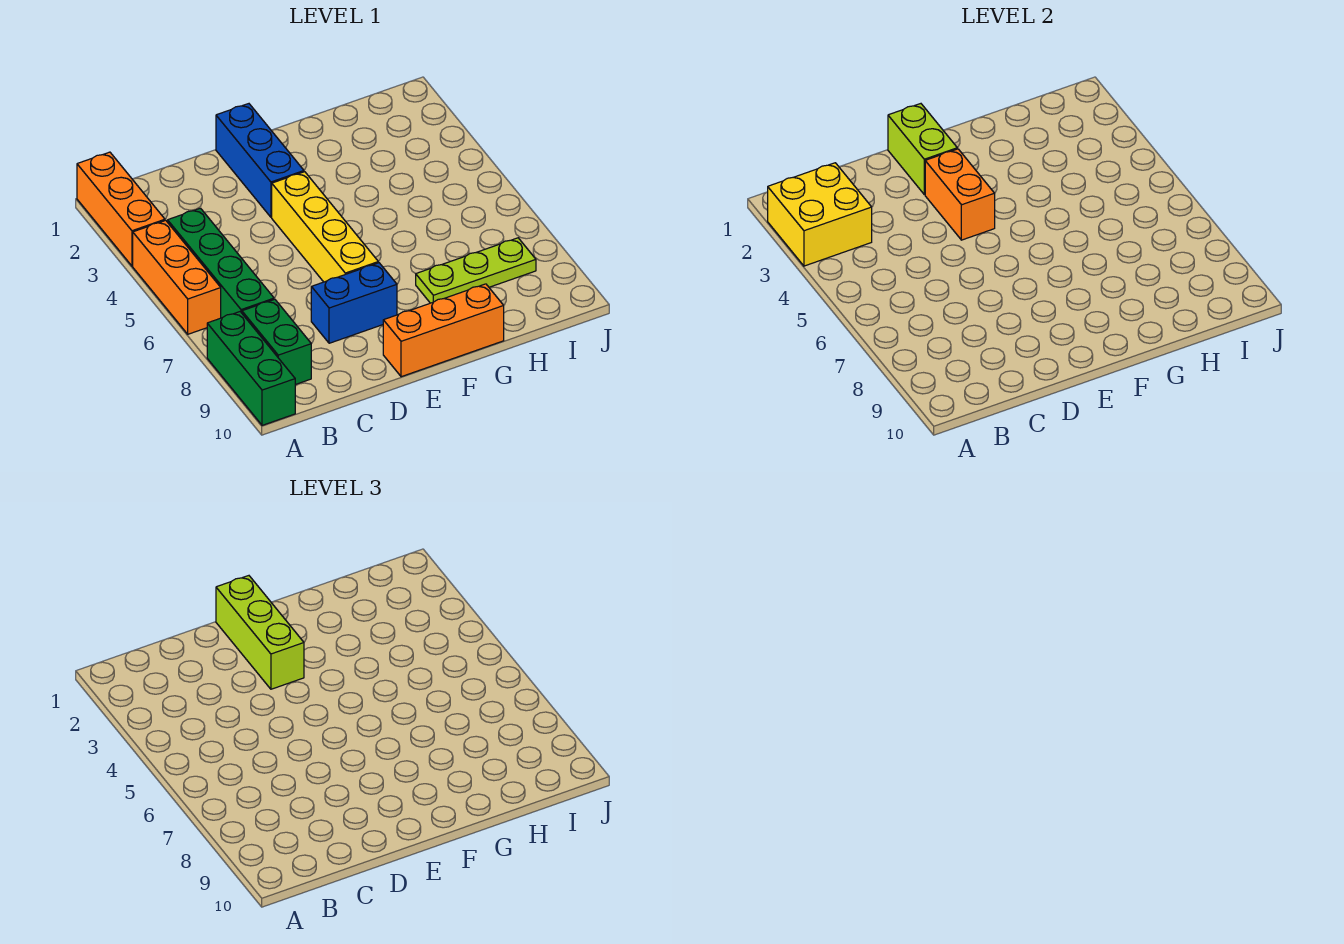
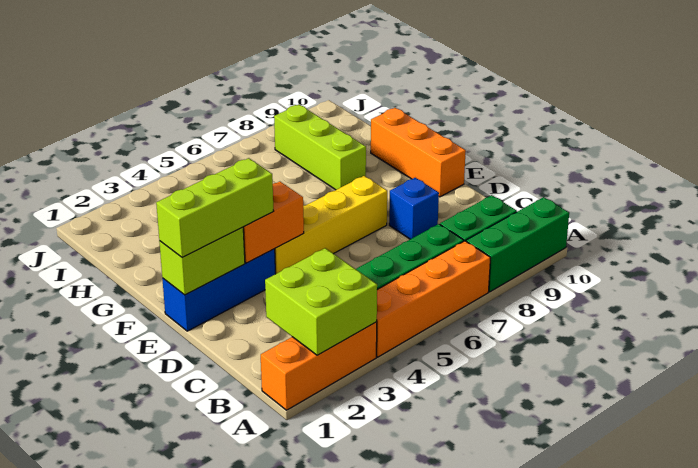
yellow 2x2 brick [768,163,872,266] -> lime 2x2 brick [265,248,377,355]
orange 1x3 brick [133,220,221,334] -> orange 1x4 brick [376,241,490,357]
blue 1x2 brick [311,263,397,343] -> blue 1x1 brick [389,178,439,239]
lime 1x3 plate [416,238,536,303] -> lime 1x3 brick [274,104,366,190]

